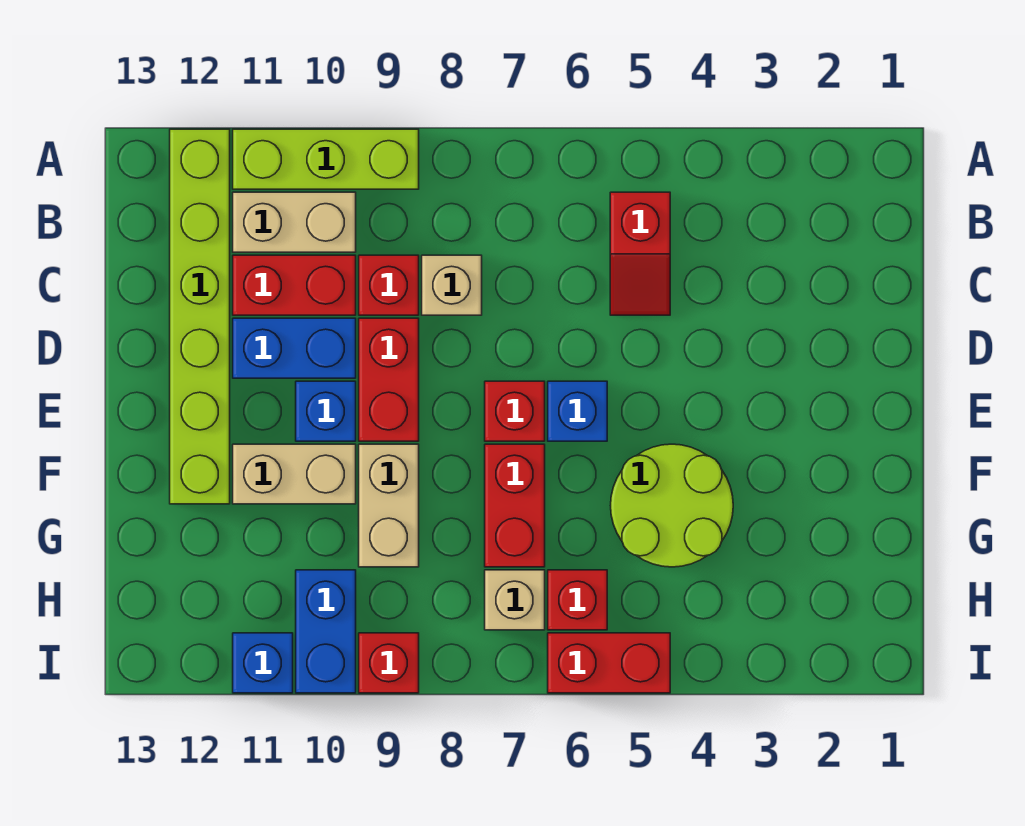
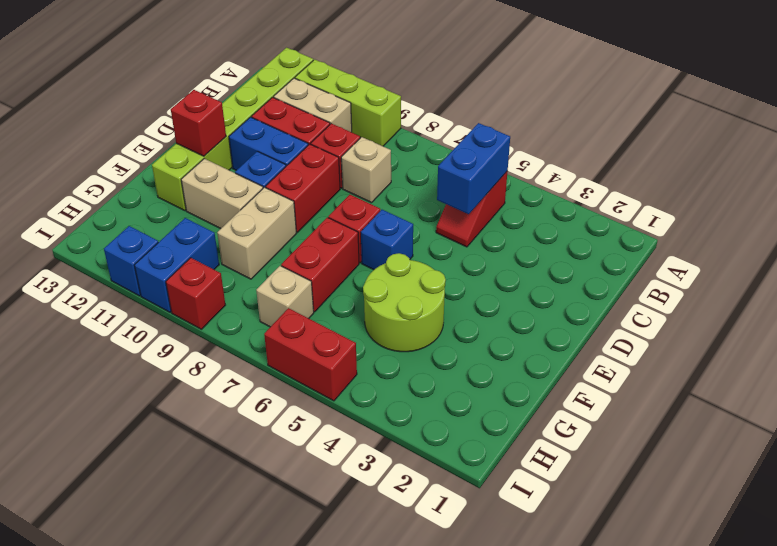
none -> blue 1x2 brick [437,123,510,214]
red 1x1 brick [548,570,607,630] -> red 1x1 brick moved to [171,90,226,156]

